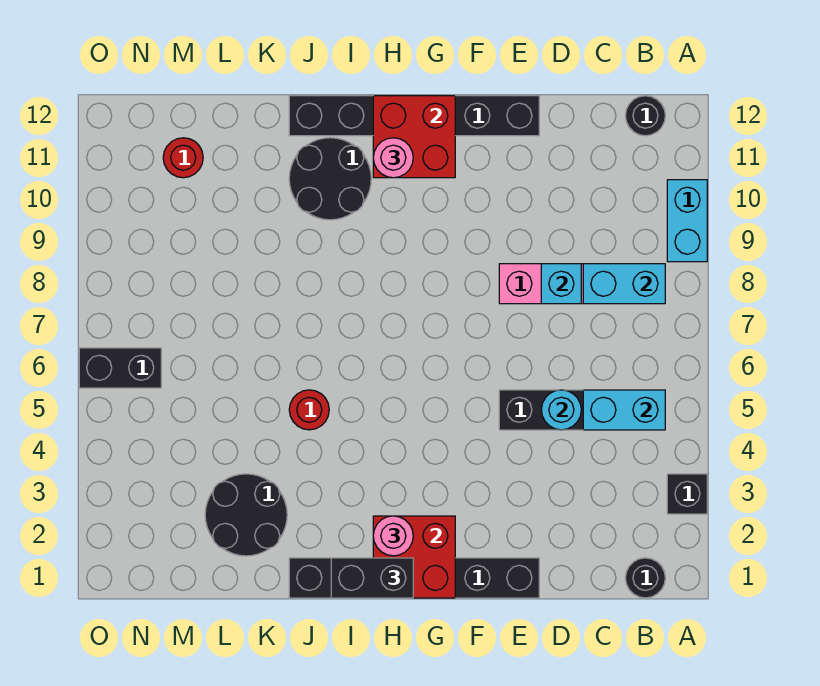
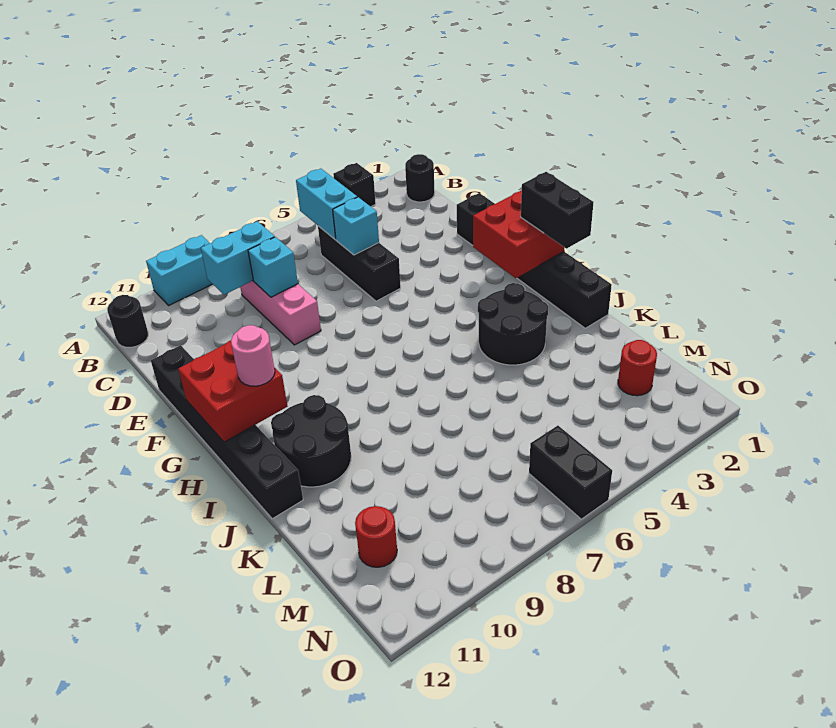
cyan 1x2 brick [583,264,665,304] -> cyan 1x2 brick turned to [201,221,275,295]
cyan 1x1 round brick [541,390,581,430] -> cyan 1x1 brick [333,197,379,255]
pink 1x1 round brick [373,516,413,556] -> none
red 1x1 round brick [289,390,329,430] -> red 1x1 round brick moved to [618,340,657,396]
black 2x2 round brick [205,474,287,556] -> black 2x2 round brick moved to [478,283,548,365]

